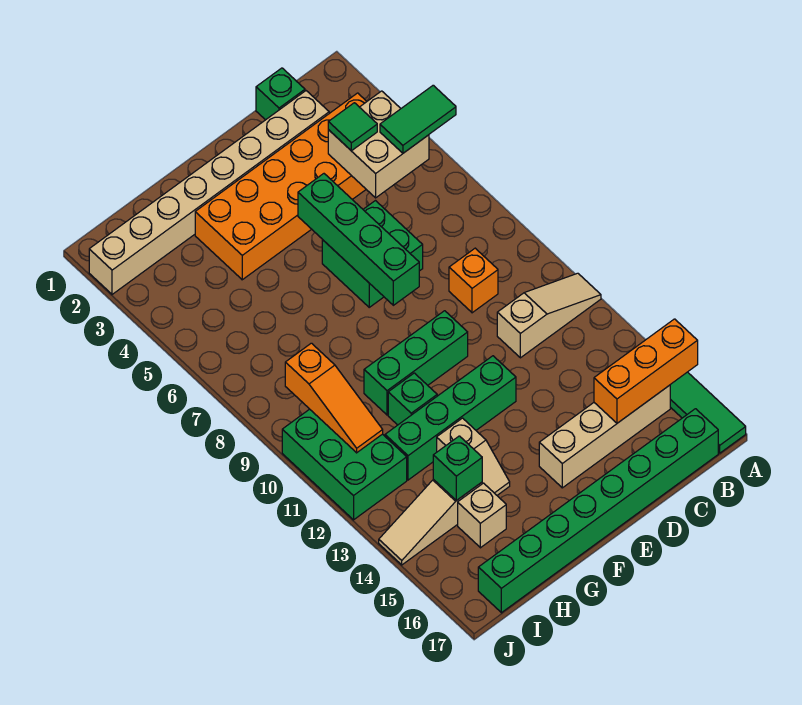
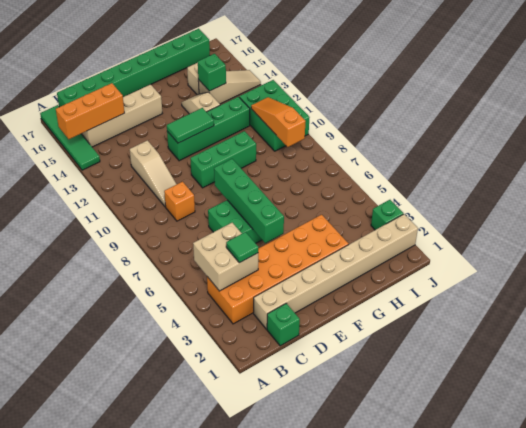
green 1x2 tile [380,85,456,153] -> green 1x2 tile moved to [167,108,214,143]
tan 1x3 slope [497,273,601,358] -> tan 1x3 slope turned to [130,140,177,207]
green 1x1 brick [388,373,437,425] -> green 1x1 brick moved to [371,200,403,230]

